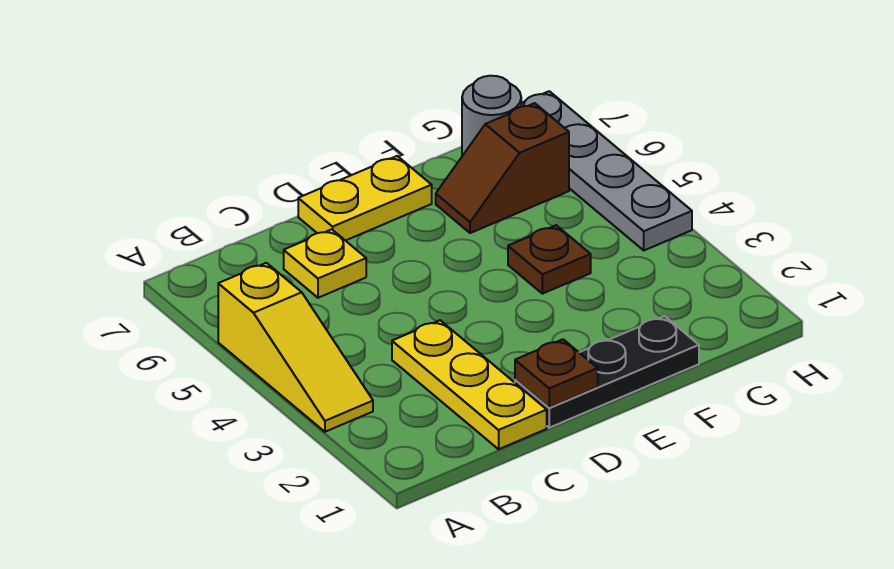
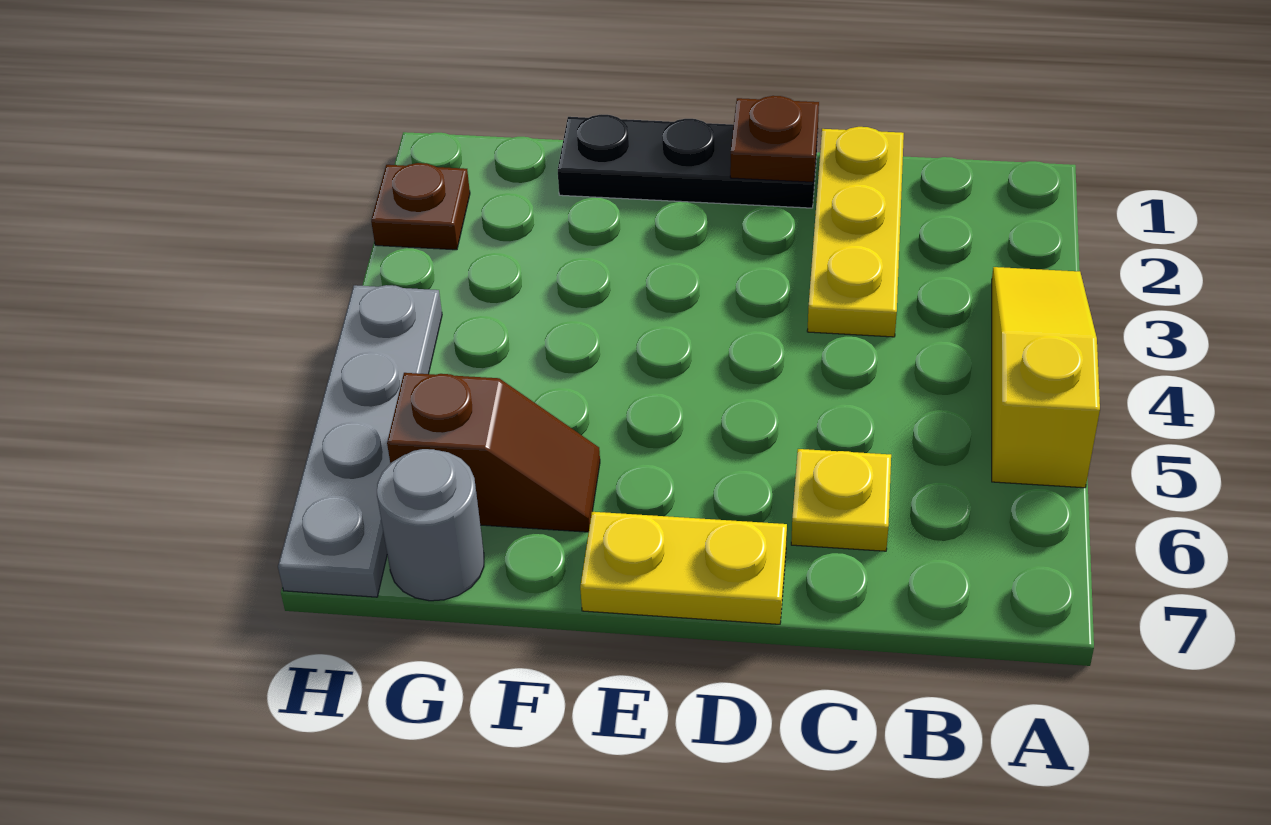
brown 1x1 plate [508,225,591,294] -> brown 1x1 plate moved to [371,163,470,250]

